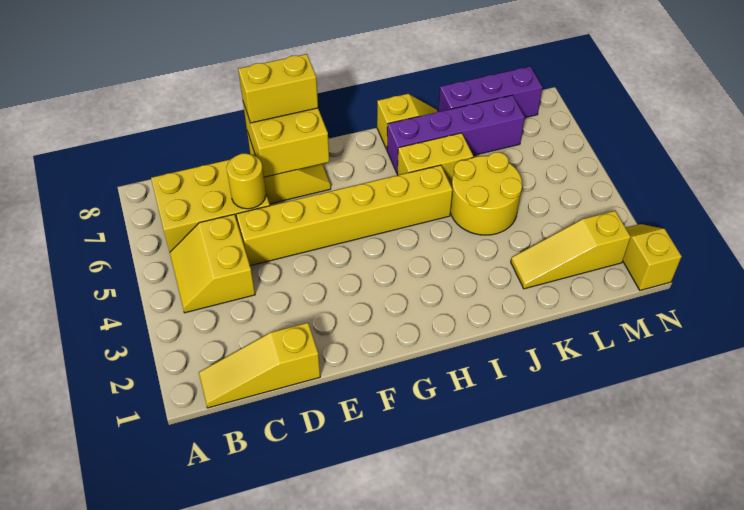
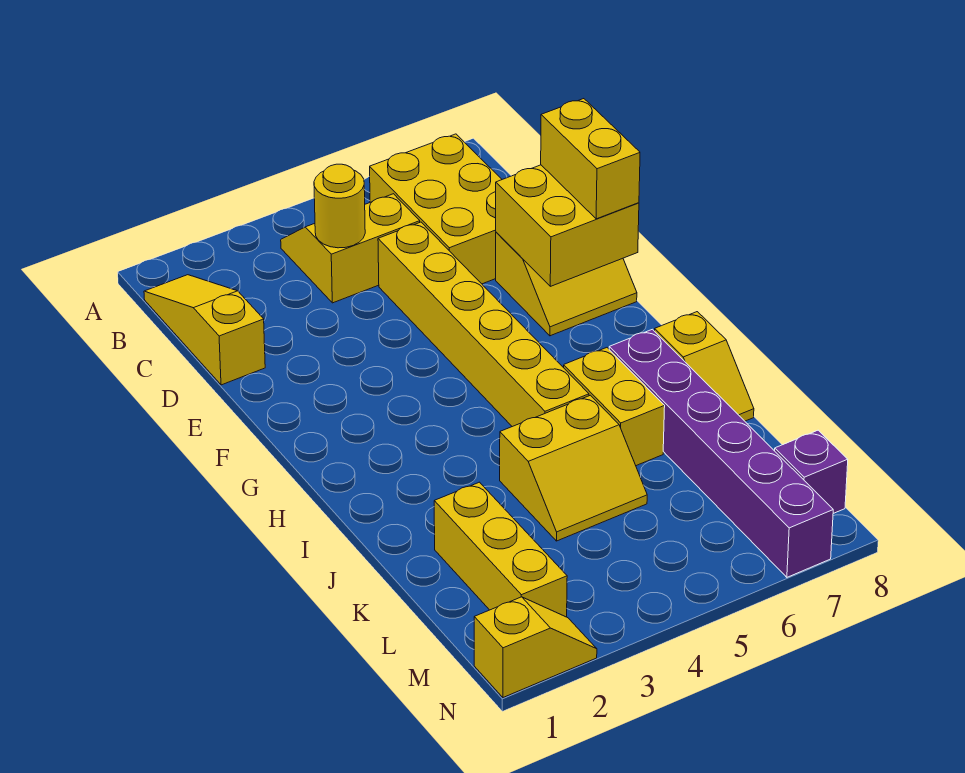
yellow 1x1 round brick [227,154,266,209] -> yellow 1x1 round brick moved to [314,164,365,248]
purple 1x4 brick [387,95,525,173] -> purple 1x6 brick [609,329,833,577]
yellow 2x2 round brick [450,152,522,235] -> yellow 2x2 slope [500,395,647,541]
yellow 1x3 slope [511,211,631,289] -> yellow 1x3 brick [434,482,567,617]
purple 1x3 brick [438,67,543,118] -> purple 1x1 brick [775,430,848,513]

